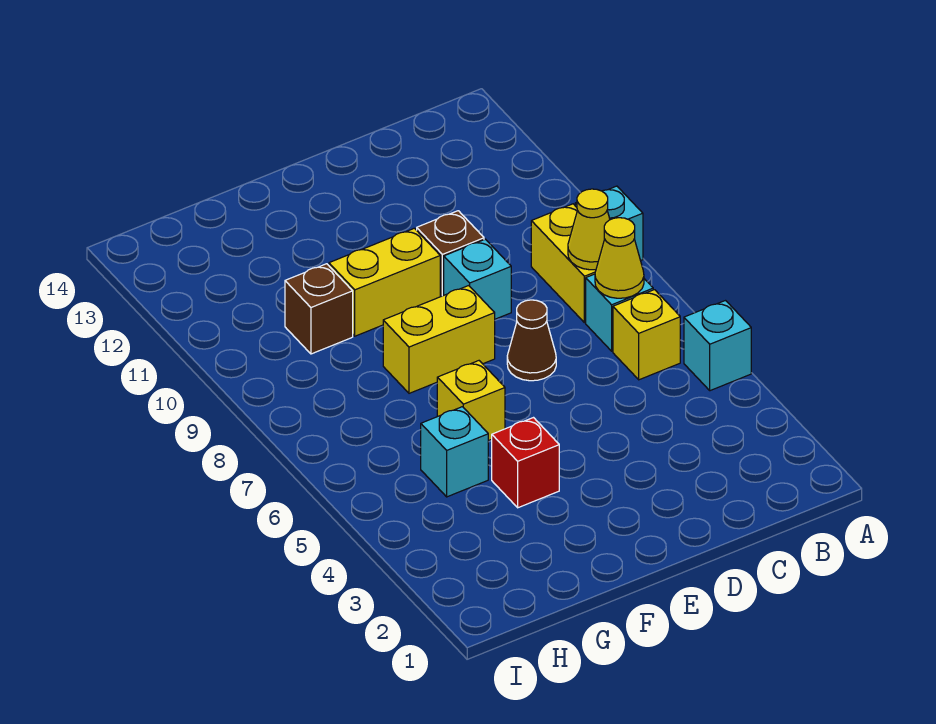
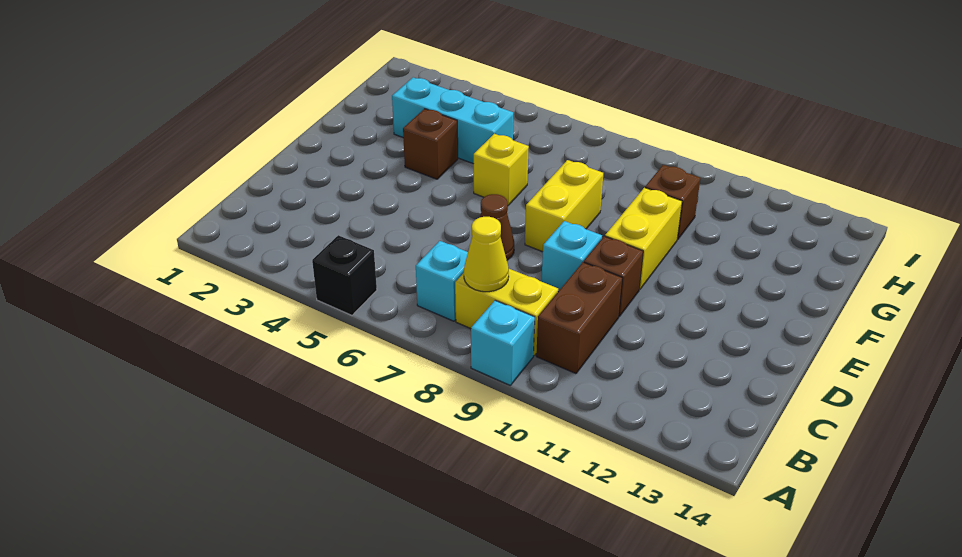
cyan 1x1 brick [684,301,751,391] -> black 1x1 brick [312,235,377,315]
yellow 1x1 brick [613,290,680,380] -> none
yellow 1x1 cone [595,218,644,298] -> none
none -> brown 1x2 brick [536,262,622,374]
red 1x1 brick [492,418,559,508] -> brown 1x1 brick [403,109,458,179]
cyan 1x1 brick [421,407,488,497] -> cyan 1x3 brick [392,77,513,164]

